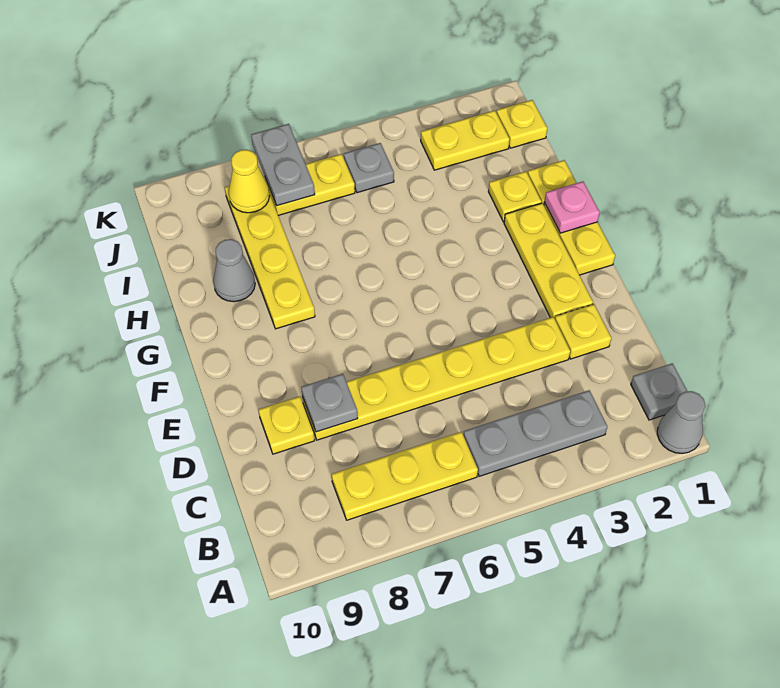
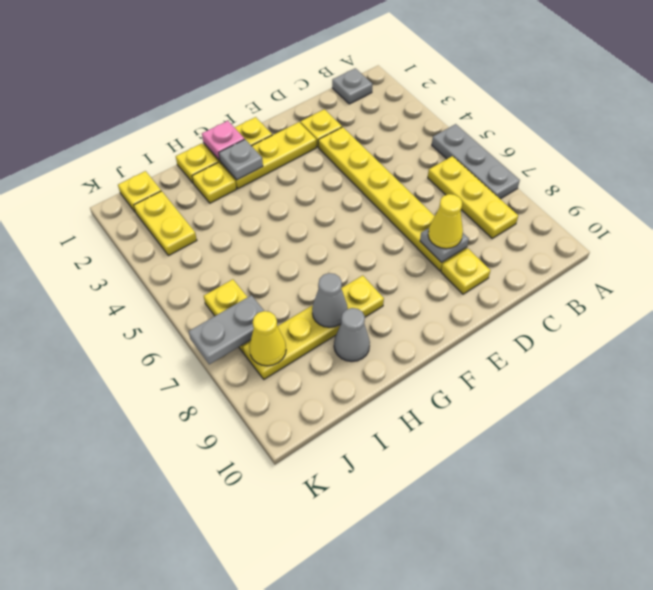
grey 1x1 cone [657,391,705,453] -> grey 1x1 cone moved to [312,273,348,327]
grey 1x3 plate [463,390,607,476] -> grey 1x3 plate moved to [432,124,520,199]
none -> yellow 1x1 cone [428,194,463,249]
grey 1x1 plate [344,143,394,193] -> grey 1x1 plate moved to [219,139,263,180]

